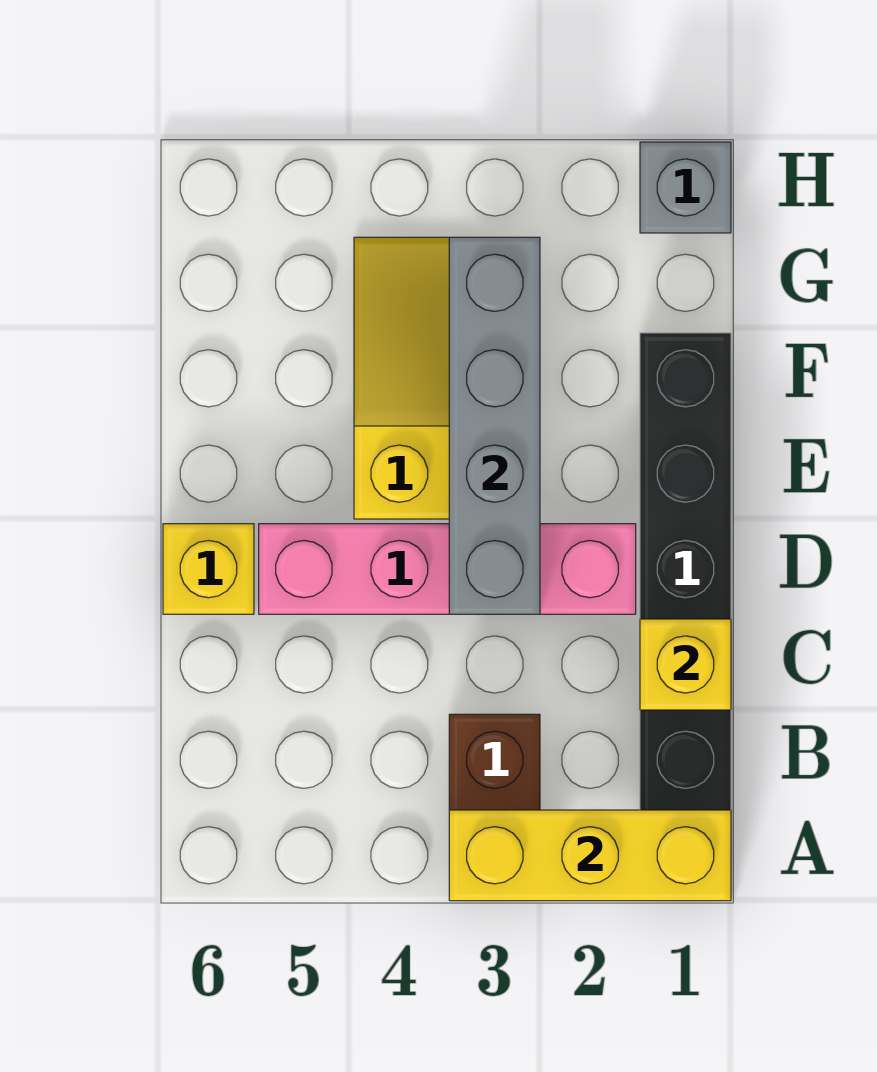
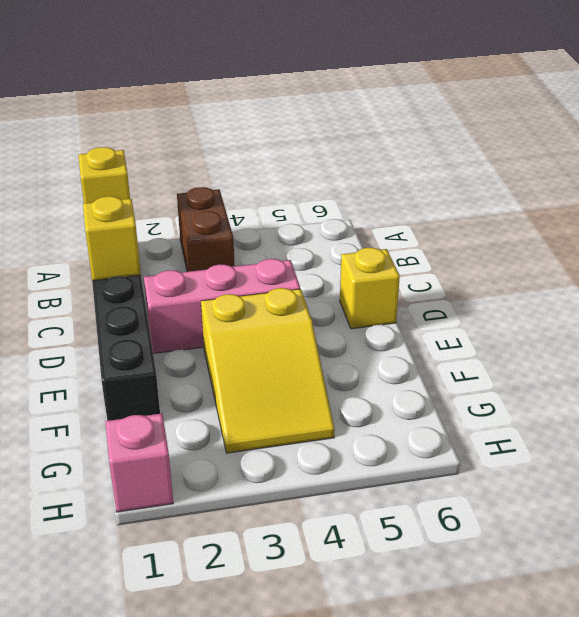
yellow 1x3 brick [449,810,731,901] -> yellow 1x1 brick [78,147,130,204]
pink 1x4 brick [259,524,636,614] -> pink 1x3 brick [144,259,300,354]
grey 1x4 brick [449,237,540,614] -> none
grey 1x1 brick [640,142,731,233] -> pink 1x1 brick [105,414,173,512]

